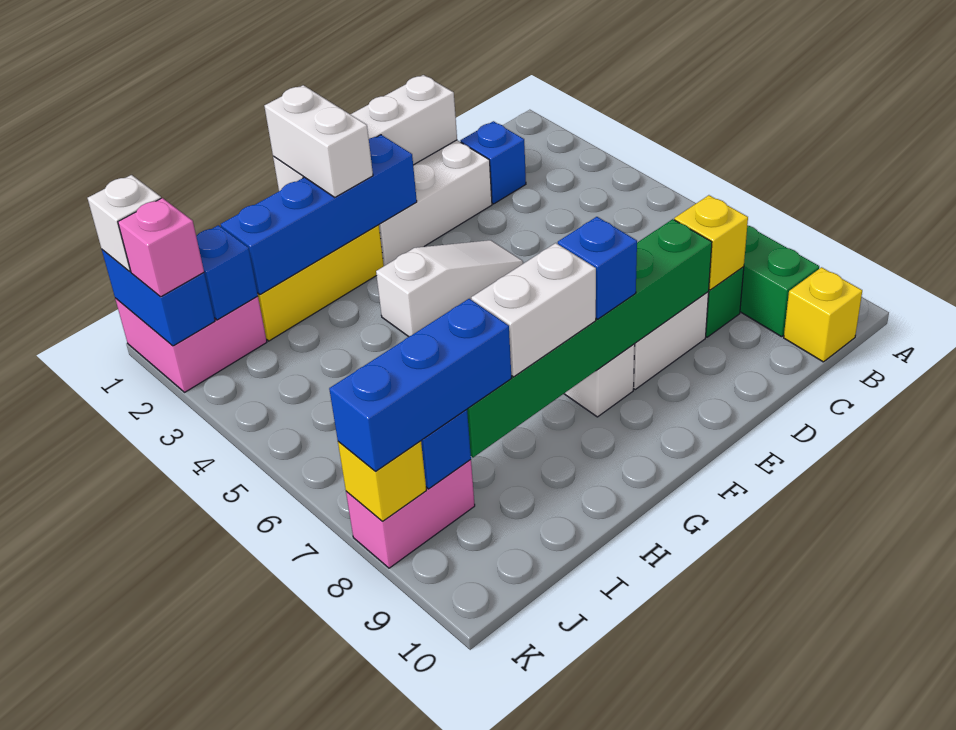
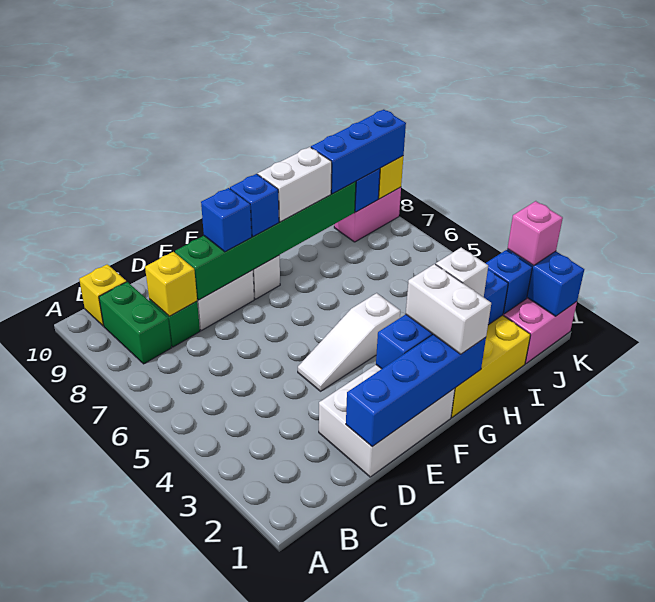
blue 1x1 brick [460,121,526,204] -> blue 1x1 brick moved to [201,188,252,252]
white 1x4 brick [273,75,457,191] -> blue 1x4 brick [346,335,486,446]
white 1x1 brick [88,175,161,272] -> white 1x1 brick moved to [436,248,488,297]

